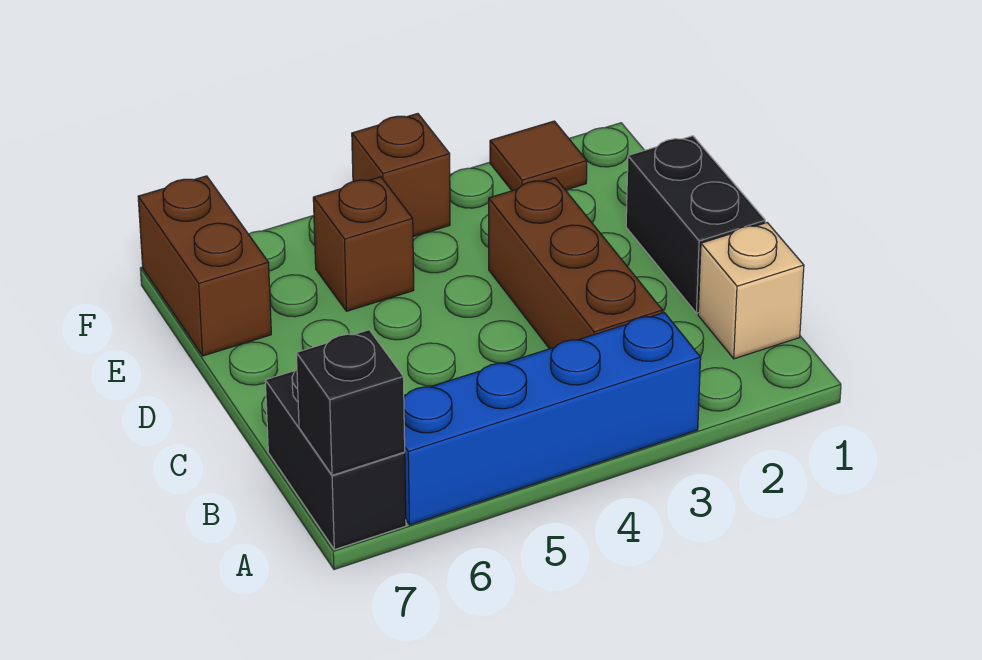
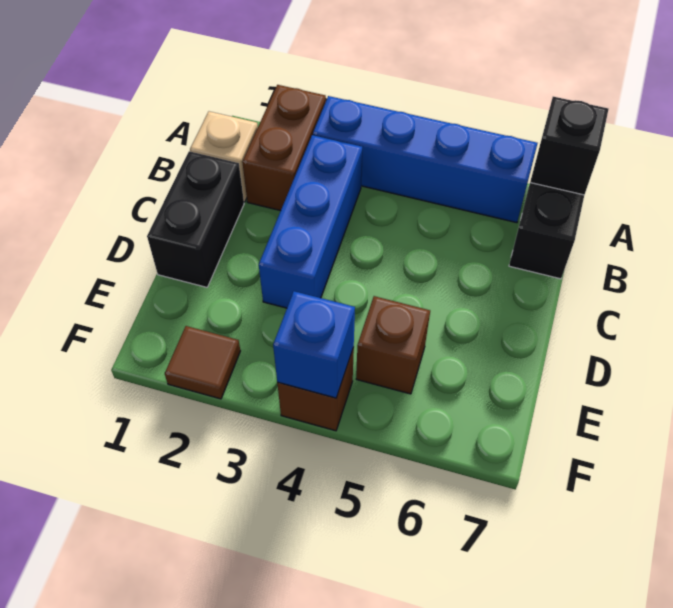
brown 1x3 brick [489,178,663,349] -> blue 1x3 brick [259,135,362,308]
brown 1x2 brick [138,176,271,356] -> brown 1x2 brick moved to [242,85,326,211]
none -> blue 1x1 brick [273,291,355,398]

